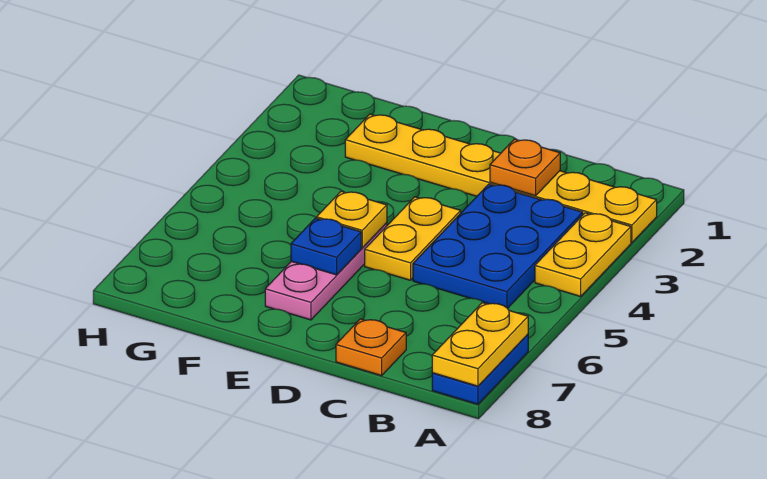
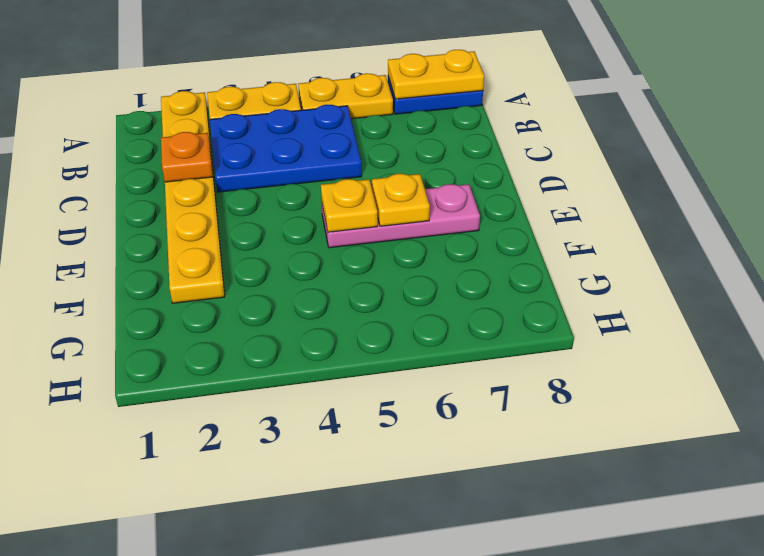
orange 1x1 plate [336,319,406,376] -> none
yellow 1x2 plate [365,197,461,280] -> yellow 1x2 plate moved to [298,73,393,119]
blue 1x1 plate [291,218,361,275] -> yellow 1x1 plate [372,174,430,226]

